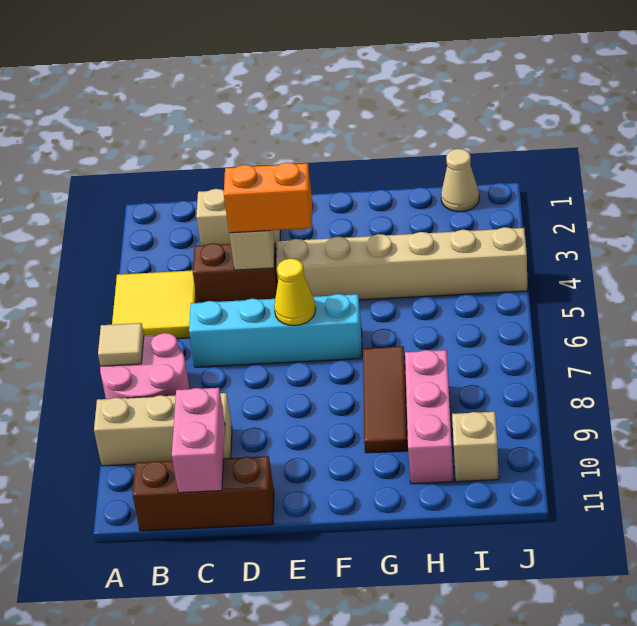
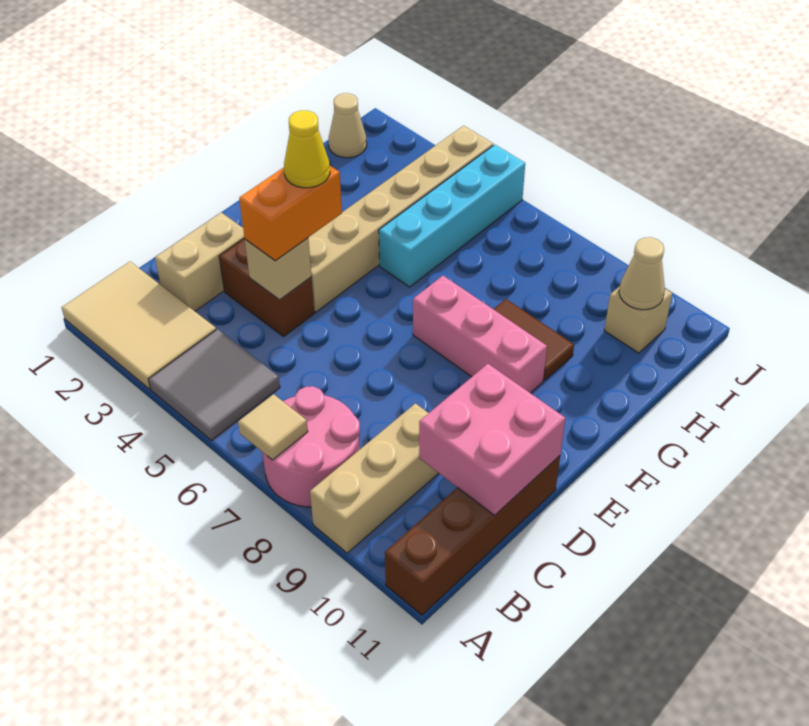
none -> tan 2x3 tile [62,262,216,389]
yellow 2x2 tile [112,270,197,339] -> grey 2x2 tile [149,329,280,440]
brown 1x3 brick [133,456,274,531] -> brown 1x4 brick [385,456,560,615]
brown 1x2 brick [193,243,278,303] -> brown 1x2 brick turned to [219,238,314,337]
cyan 1x4 brick [189,294,362,367] -> cyan 1x4 brick moved to [379,145,525,287]
pink 1x2 brick [172,388,225,493] -> pink 2x2 brick [419,364,565,515]
yellow 1x1 cone [274,258,316,325] -> yellow 1x1 cone moved to [284,111,330,188]
brown 1x3 tile [363,346,407,453] -> brown 1x2 tile [494,299,574,380]
pink 1x3 brick [405,350,454,484] -> pink 1x3 brick moved to [413,276,547,393]
none -> tan 1x1 cone [619,237,665,310]

